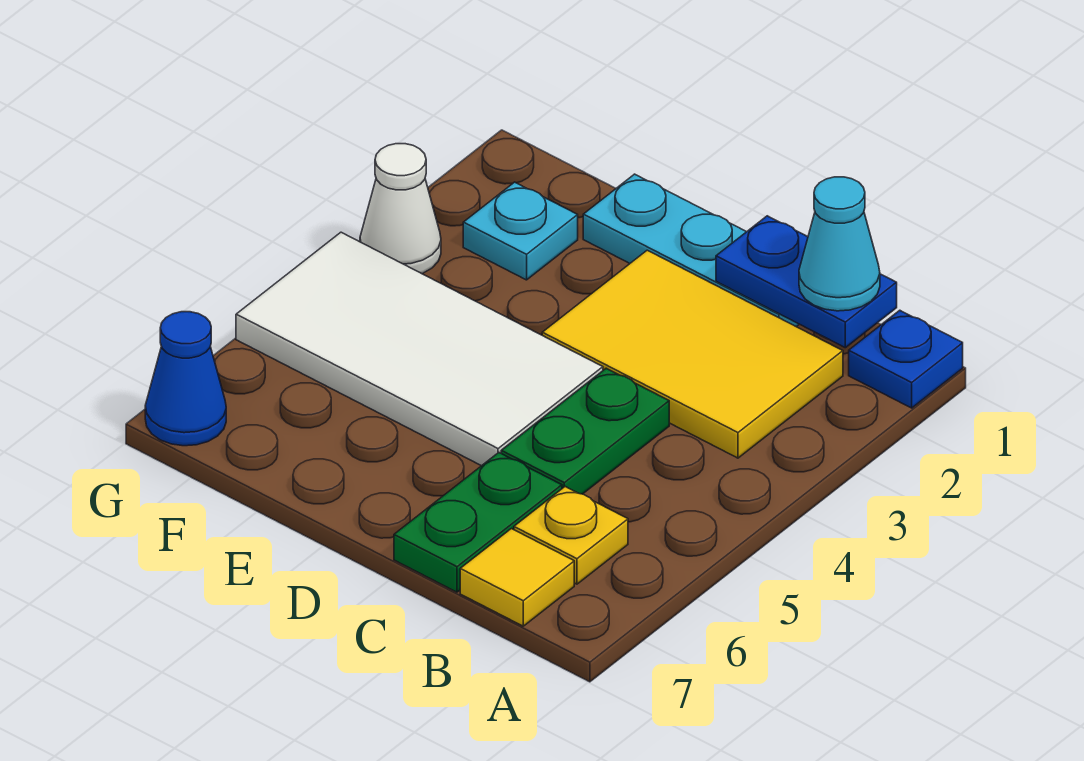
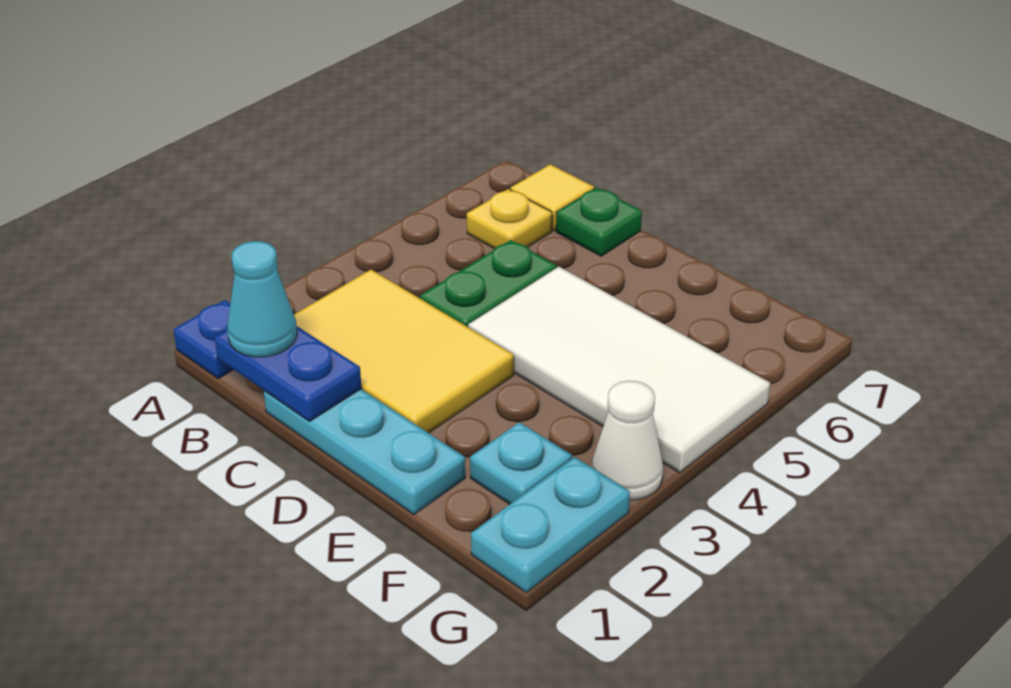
green 1x2 plate [394,453,562,592] -> green 1x1 plate [556,188,642,256]
none -> cyan 1x2 plate [471,457,630,592]
blue 1x1 cone [145,312,226,446] -> none

